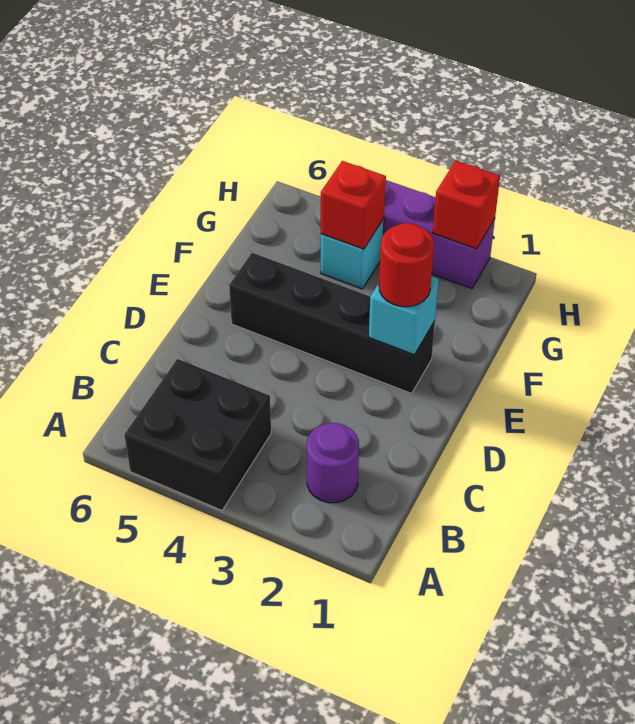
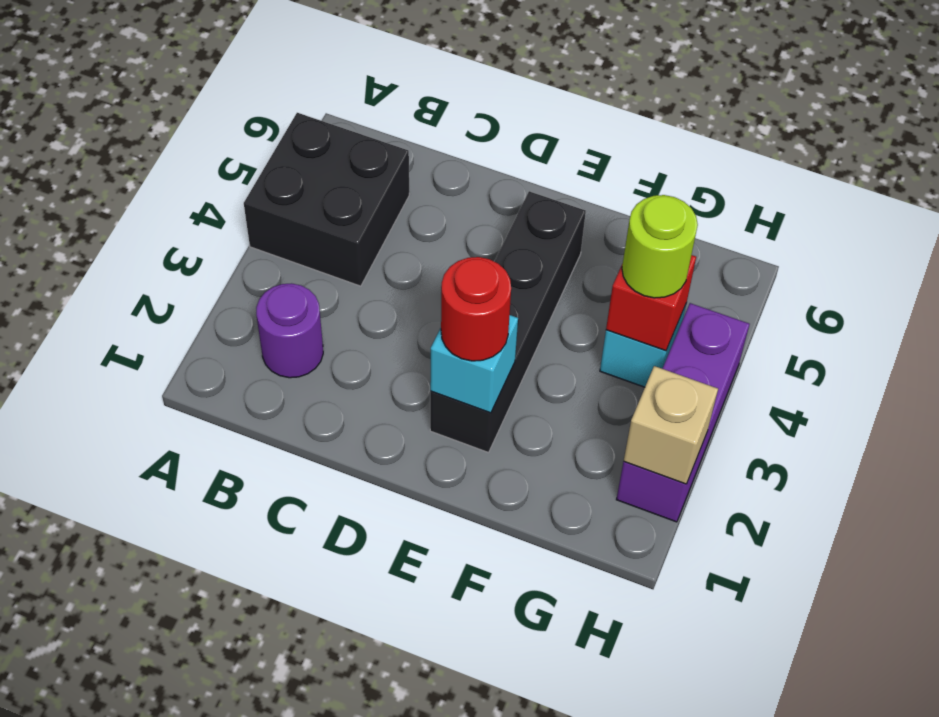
none -> lime 1x1 round brick [622,195,698,298]
red 1x1 brick [433,161,500,249] -> tan 1x1 brick [624,366,718,484]

